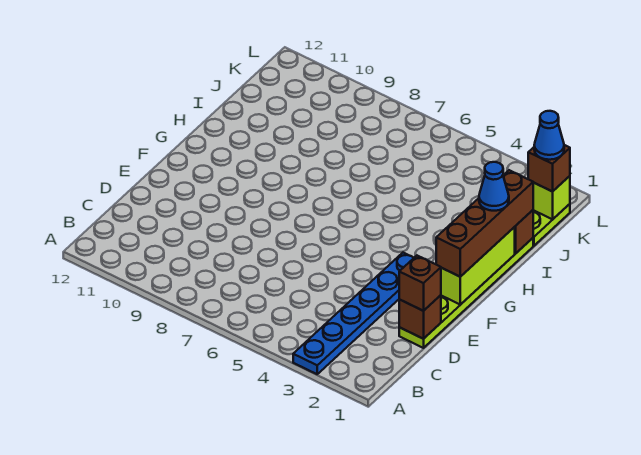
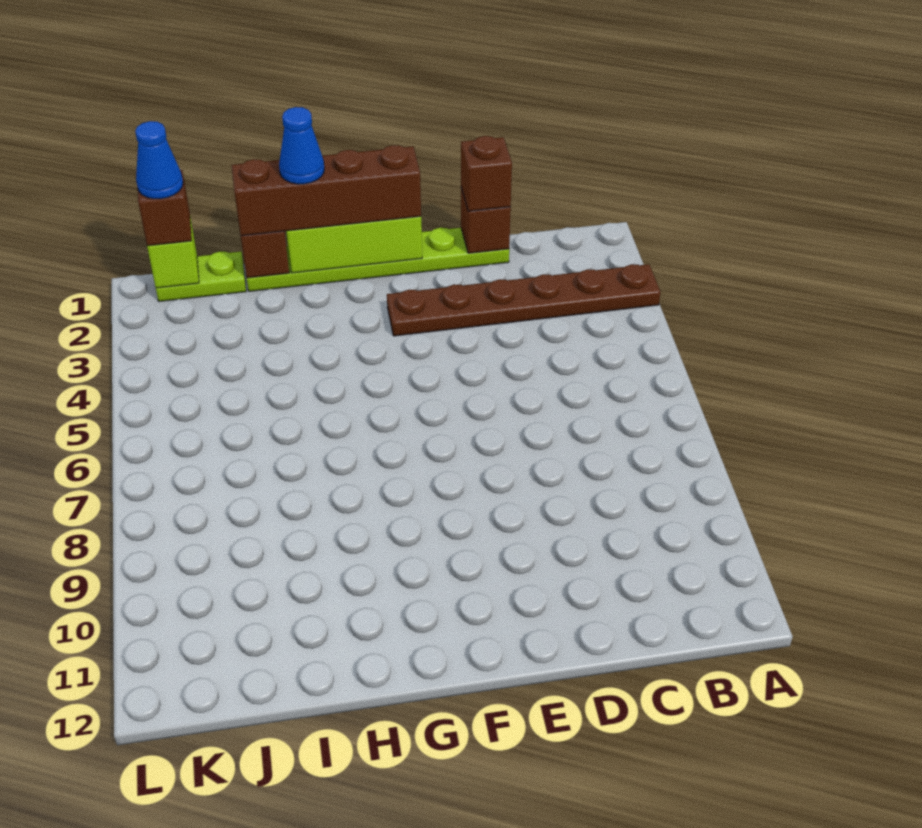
blue 1x6 plate [293,253,413,374] -> brown 1x6 plate [387,264,660,336]

